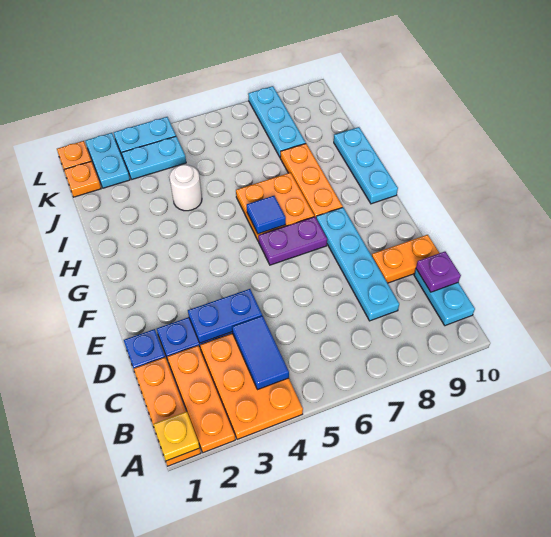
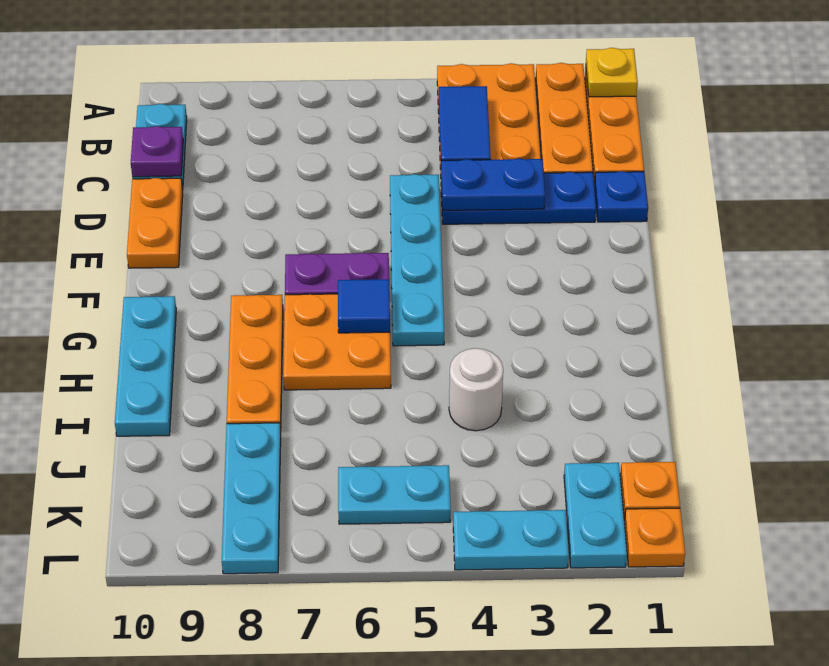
cyan 1x4 plate [316,208,399,321] -> cyan 1x4 plate moved to [390,174,444,346]
orange 1x2 plate [372,235,439,283] -> orange 1x2 plate turned to [127,178,183,268]
cyan 1x2 plate [122,136,186,179] -> cyan 1x2 plate moved to [338,465,451,524]

